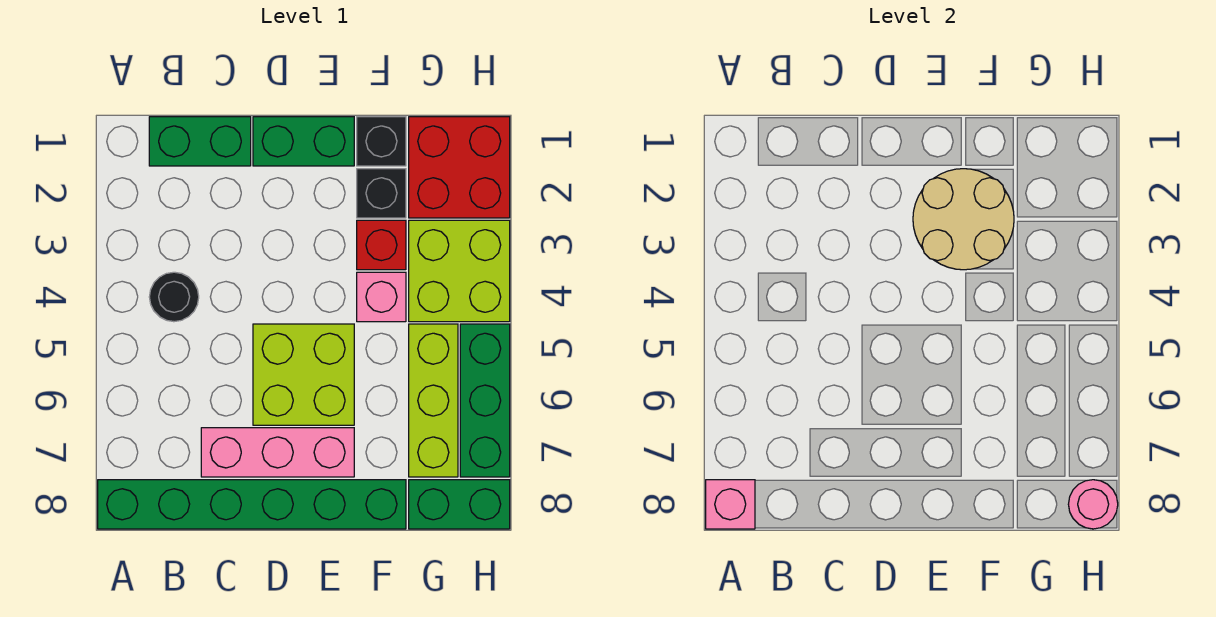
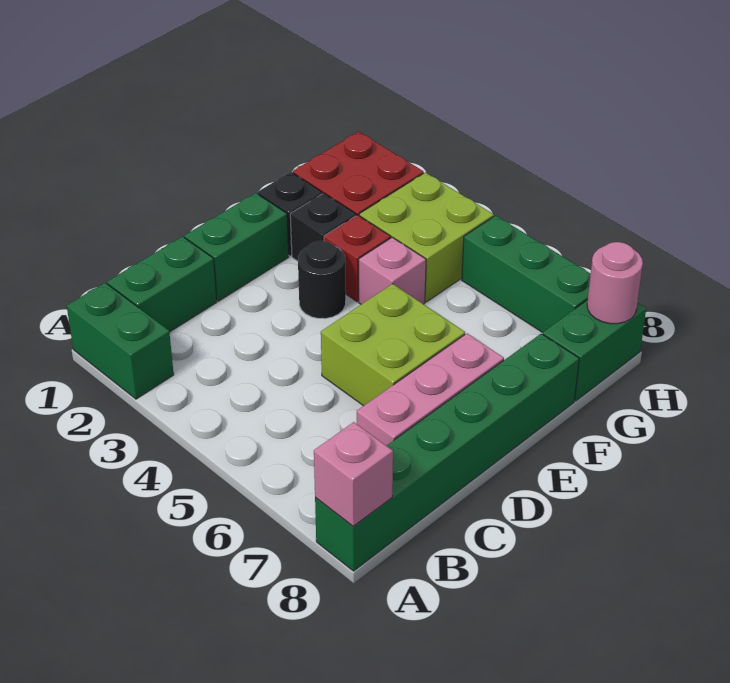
none -> green 1x2 brick [67,283,174,399]
black 1x1 round brick [149,272,199,322] -> black 1x1 round brick moved to [298,241,346,319]
tan 2x2 round brick [913,169,1014,270] -> none
lime 1x3 brick [409,324,458,477] -> none

